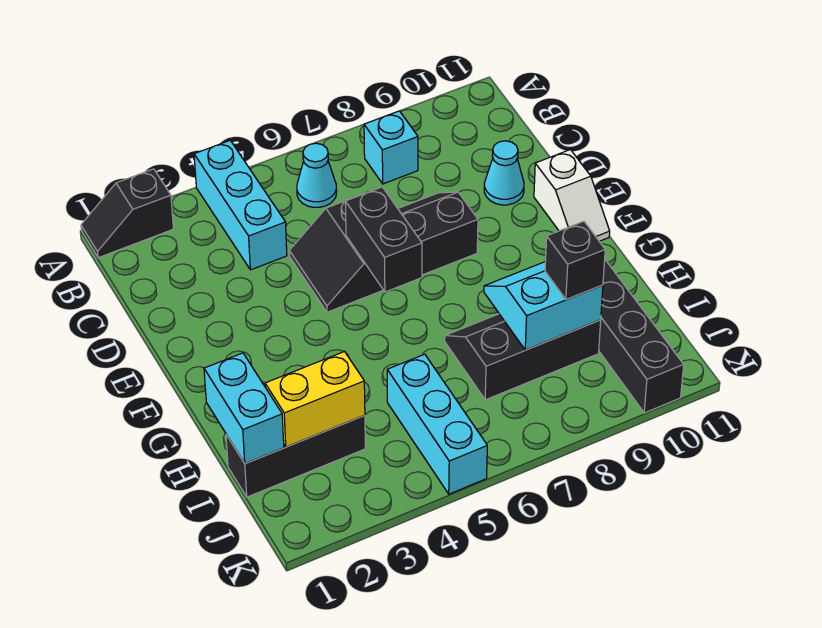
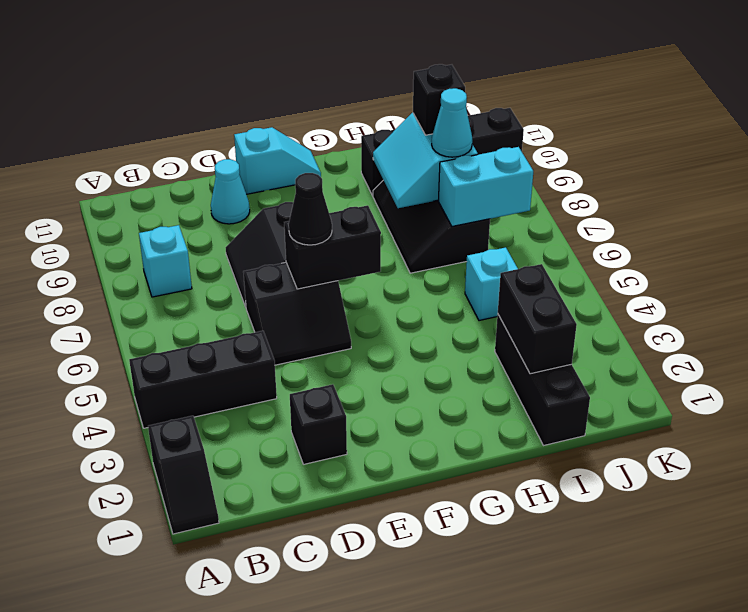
cyan 1x3 brick [194,141,287,270] -> black 1x3 brick [129,331,277,428]
cyan 1x1 cone [297,143,337,207] -> cyan 1x1 cone moved to [432,88,472,157]
none -> black 1x1 brick [290,384,347,464]
none -> black 1x1 cone [289,173,332,245]
white 1x2 slope [534,150,610,241] -> cyan 1x2 slope [234,127,321,194]
cyan 1x2 brick [204,353,284,464] -> cyan 1x2 brick moved to [438,147,533,227]
yellow 1x2 brick [265,352,365,447] -> black 1x2 brick [498,264,577,374]
cyan 1x3 brick [387,354,487,494] -> cyan 1x1 brick [465,247,518,321]

